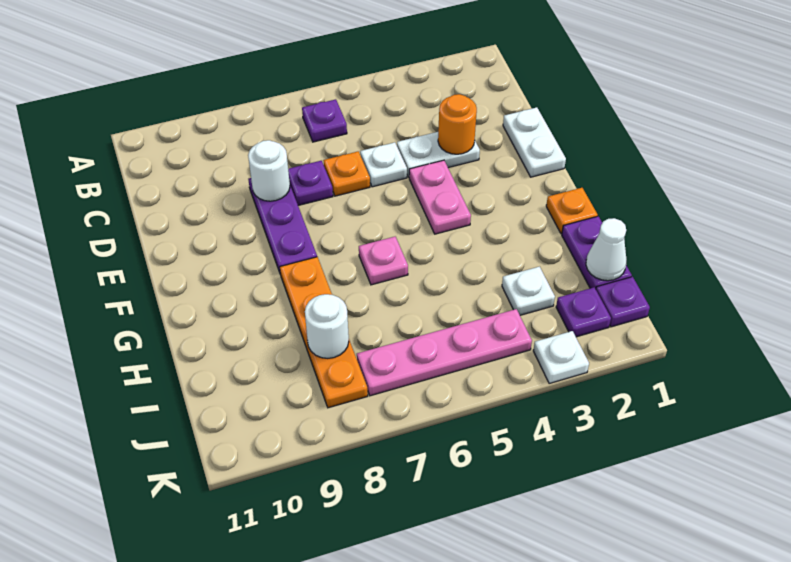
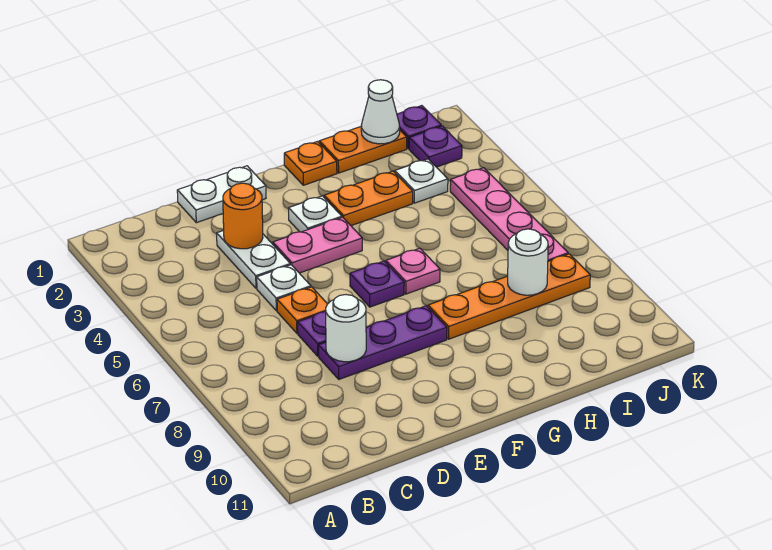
purple 1x1 plate [302,99,347,142] -> purple 1x1 plate moved to [350,261,404,307]
none -> orange 1x2 plate [324,171,413,226]
purple 1x2 plate [562,216,632,289] -> orange 1x2 plate [319,127,407,173]
white 1x1 plate [533,331,589,384] -> white 1x1 plate moved to [289,196,342,232]

